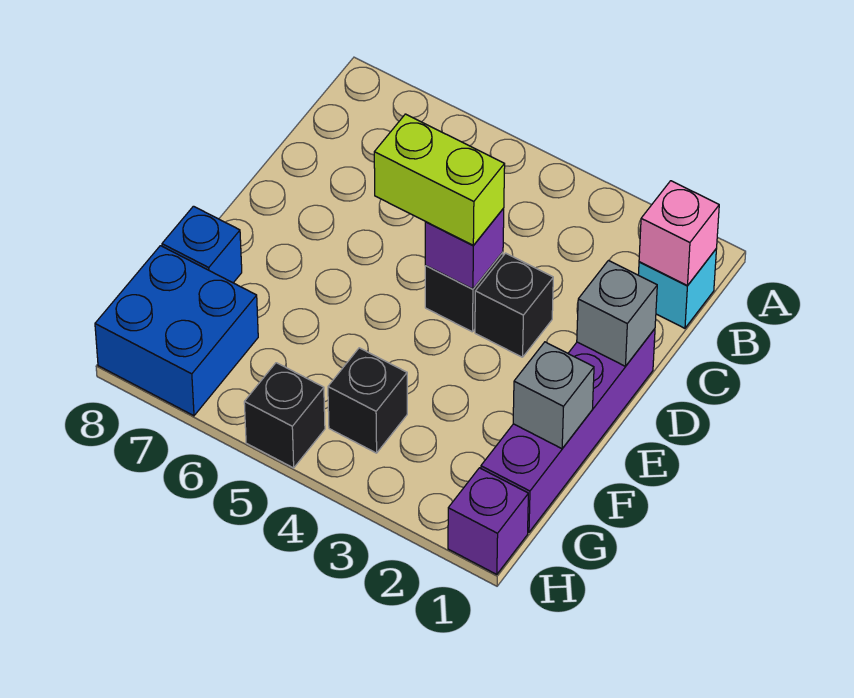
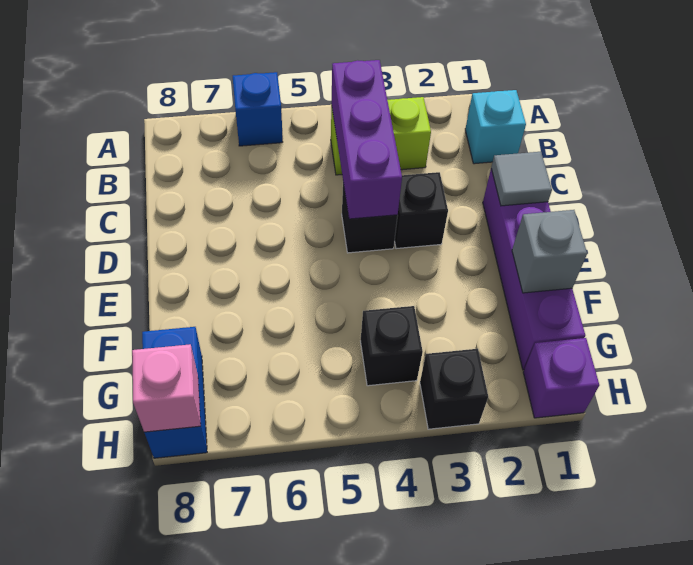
pink 1x1 brick [639,181,719,286] -> pink 1x1 brick moved to [132,344,201,432]
grey 1x1 brick [577,261,657,366] -> grey 1x1 tile [491,152,552,206]
purple 1x1 brick [425,209,504,289] -> purple 1x3 brick [331,60,402,219]
lime 1x2 brick [374,114,505,245] -> lime 1x2 brick moved to [331,97,431,175]
blue 1x1 brick [162,206,242,283] -> blue 1x1 brick moved to [233,72,283,146]
blue 2x2 brick [95,246,258,416] -> blue 1x2 brick [142,327,207,458]
black 1x1 brick [244,363,325,468] -> black 1x1 brick moved to [420,349,488,429]

